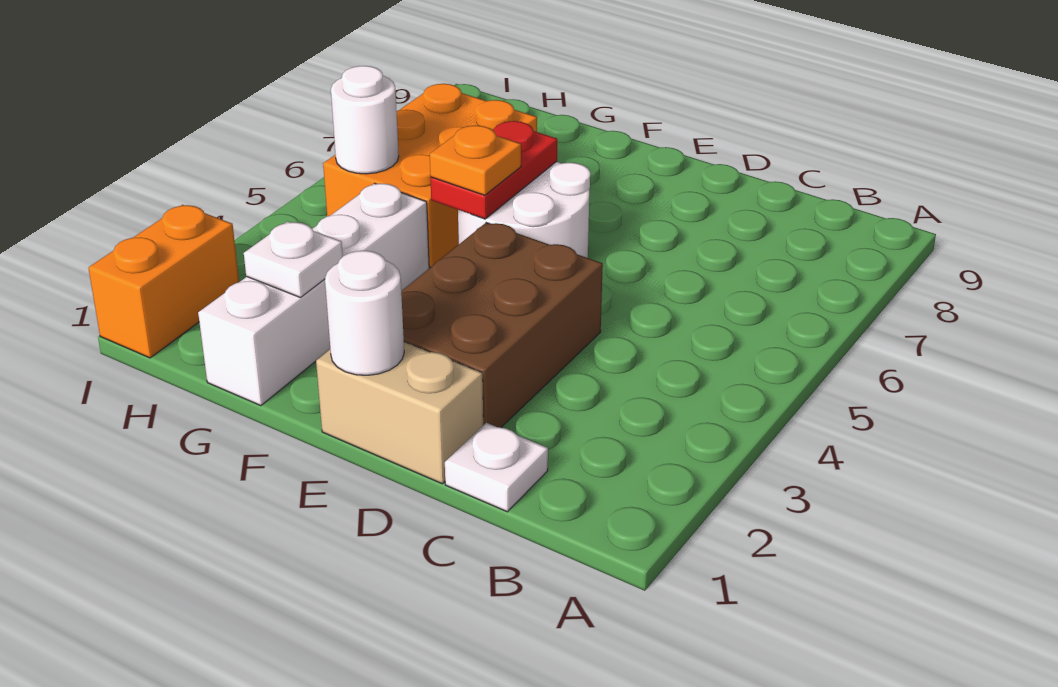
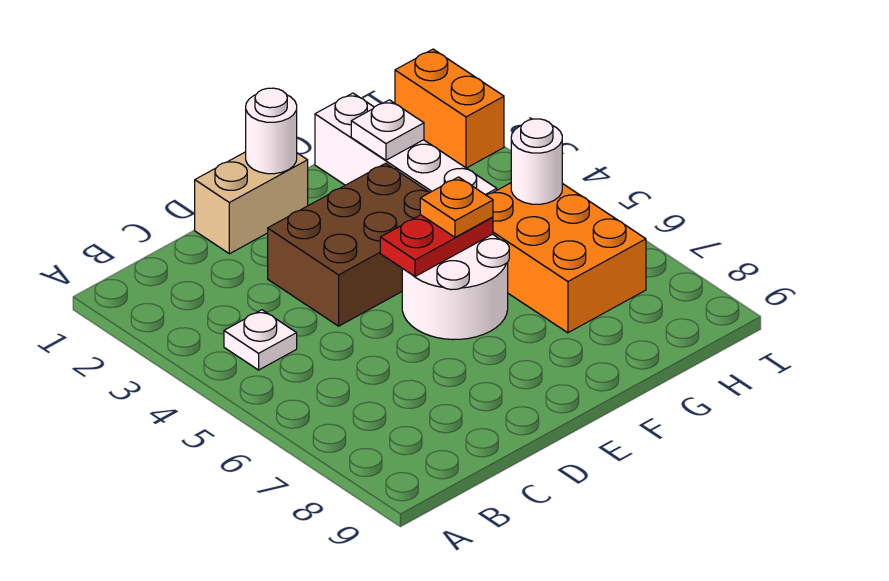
white 1x1 plate [445,423,548,512] -> white 1x1 plate moved to [224,310,297,370]
brown 2x3 brick [401,223,603,428] -> brown 2x3 brick turned to [268,163,430,326]
red 1x2 plate [430,121,557,219] -> red 1x2 plate turned to [380,215,493,277]

